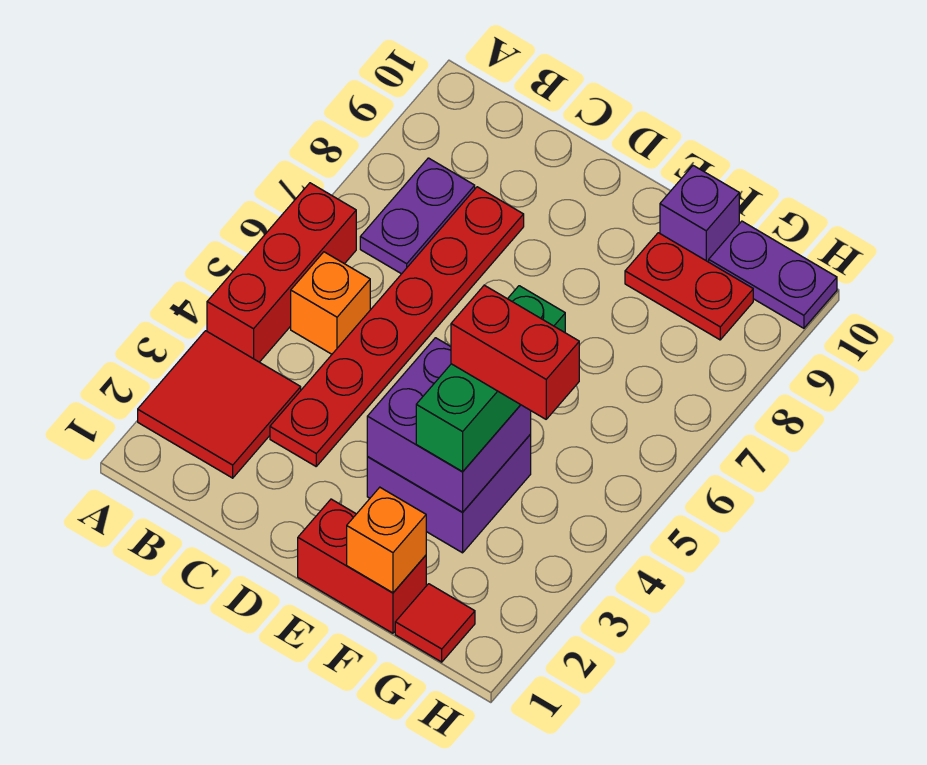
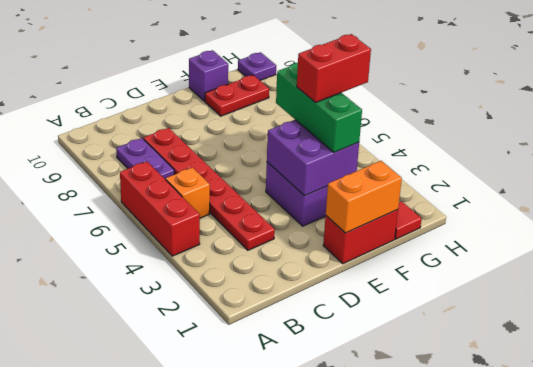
red 2x2 tile [138,331,301,478] -> none
orange 1x1 brick [347,487,426,593] -> orange 1x2 brick [326,161,402,233]
purple 1x2 plate [709,221,837,328] -> purple 1x1 plate [238,52,276,80]

